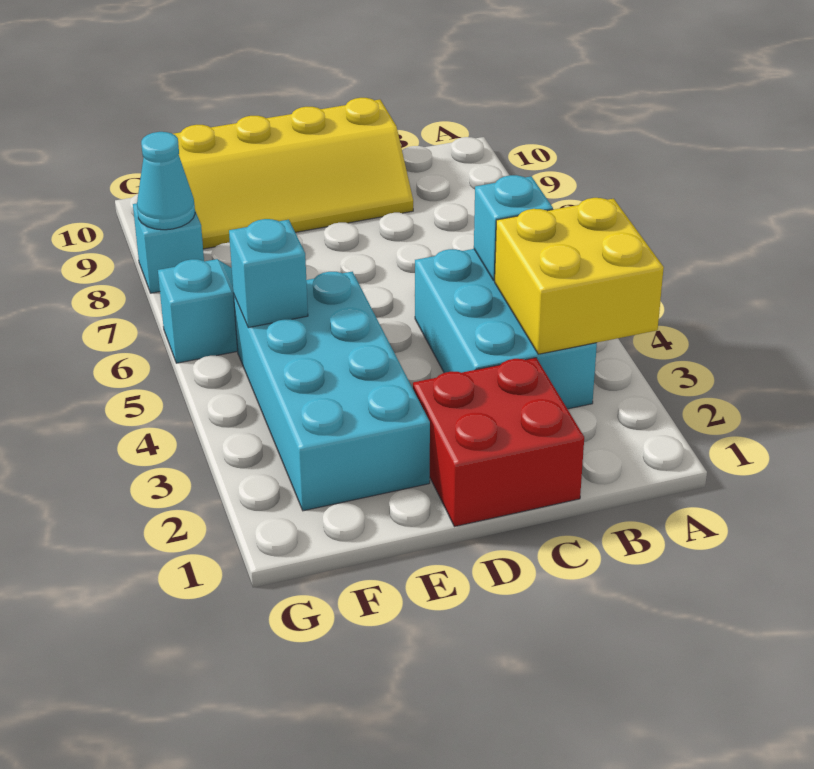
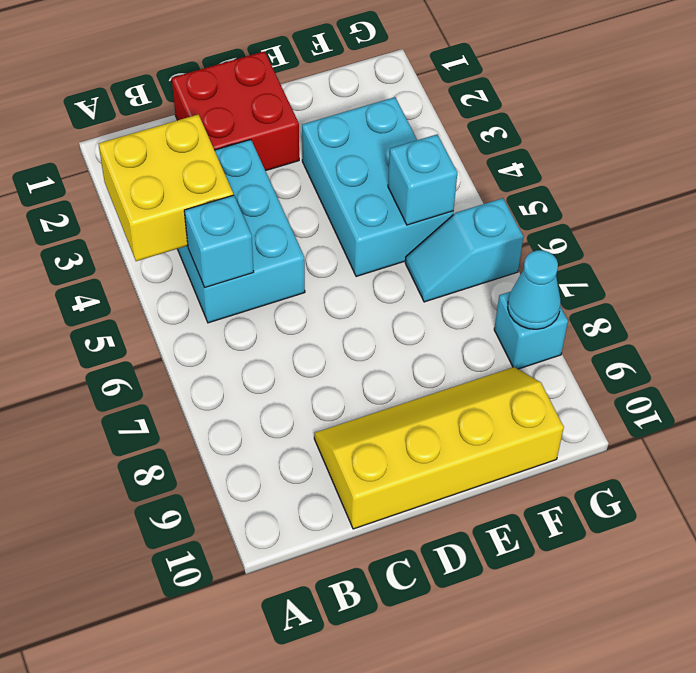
cyan 2x4 brick [234,272,430,511] -> cyan 2x3 brick [302,97,453,277]

